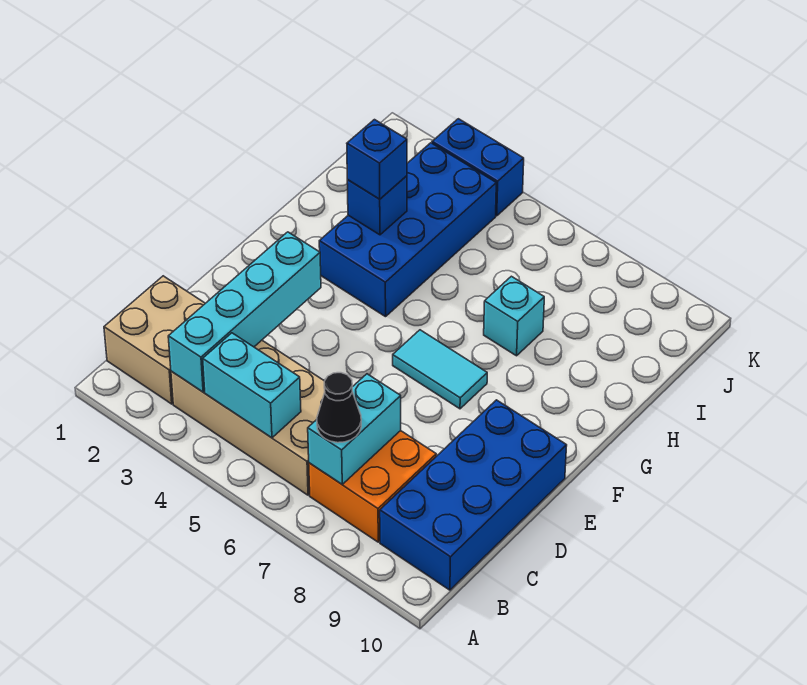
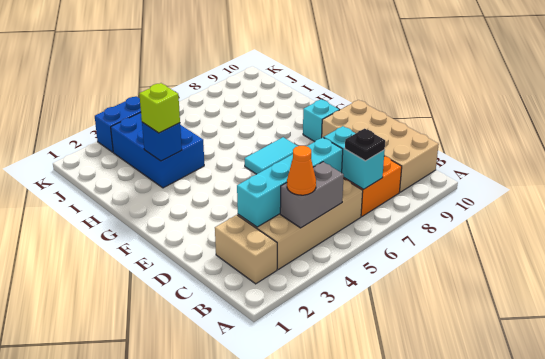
tan 2x2 brick [104,276,205,404] -> tan 1x2 brick [215,215,277,284]
cyan 1x4 brick [168,232,321,392] -> cyan 1x4 brick turned to [237,137,343,227]
cyan 1x2 brick [203,333,301,438] -> grey 1x2 brick [280,162,344,228]
none -> orange 1x1 cone [287,146,316,195]
black 1x1 cone [317,373,361,443] -> black 1x1 plate [345,129,385,161]
blue 2x4 brick [380,400,567,590] -> tan 2x4 brick [322,100,439,192]
blue 2x4 brick [319,143,496,317] -> blue 2x3 brick [111,112,204,188]
blue 1x1 brick [347,120,407,199] -> lime 1x1 brick [139,83,180,133]
cyan 1x1 brick [484,276,544,356] -> cyan 1x1 brick moved to [303,99,339,142]

